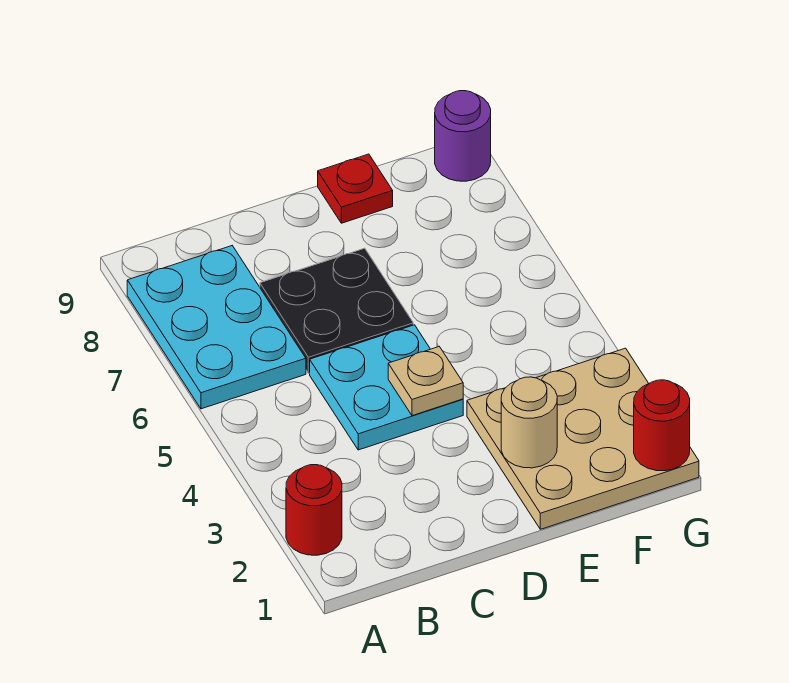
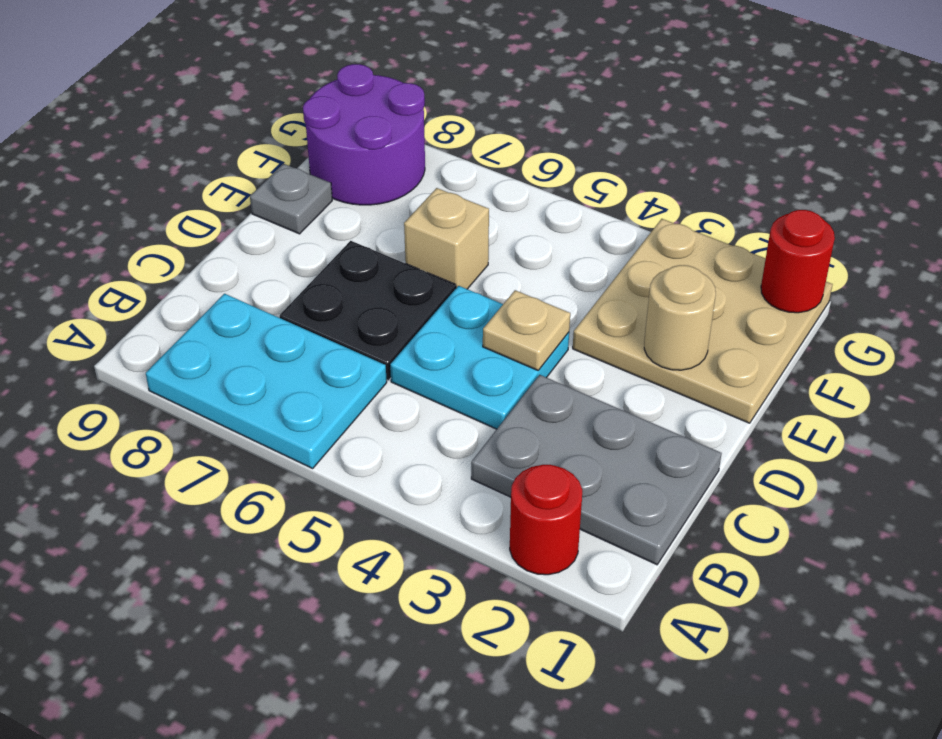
none -> grey 2x3 plate [471,375,722,565]
none -> tan 1x1 brick [404,188,489,289]
red 1x1 plate [318,154,393,223] -> grey 1x1 plate [250,164,332,234]
purple 1x1 round brick [435,91,491,181] -> purple 2x2 round brick [303,64,425,205]

